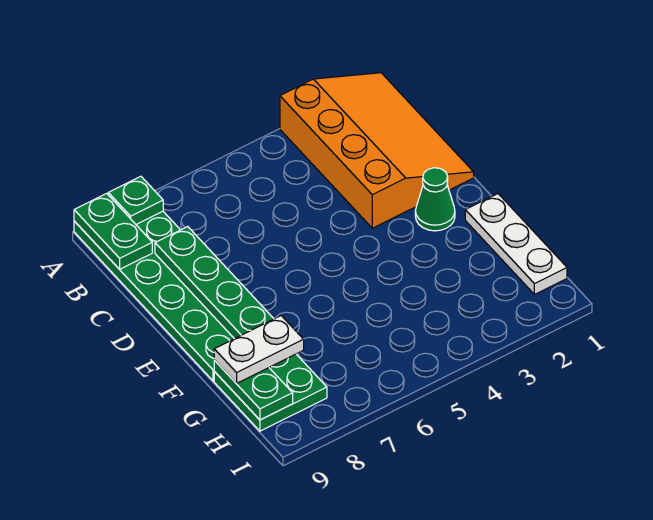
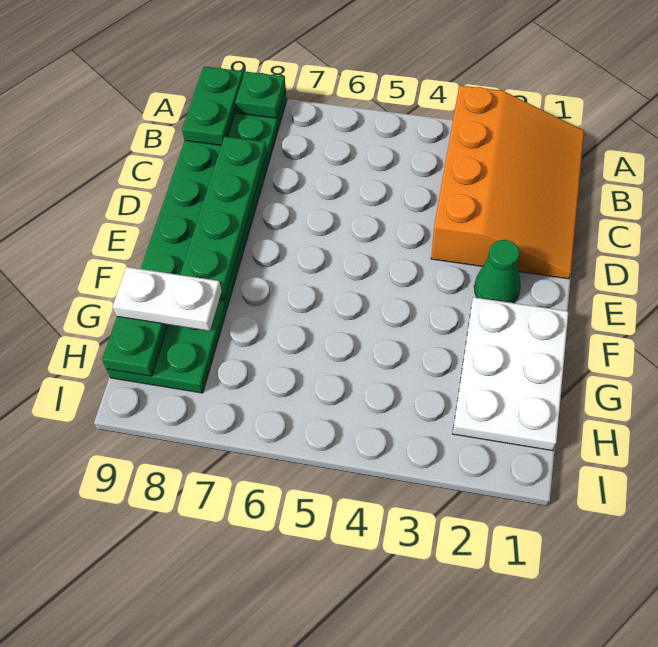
white 1x3 plate [465,194,567,294] -> white 2x3 plate [453,297,568,451]

